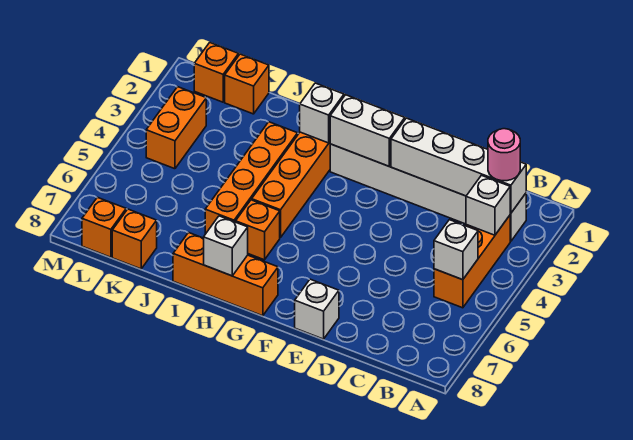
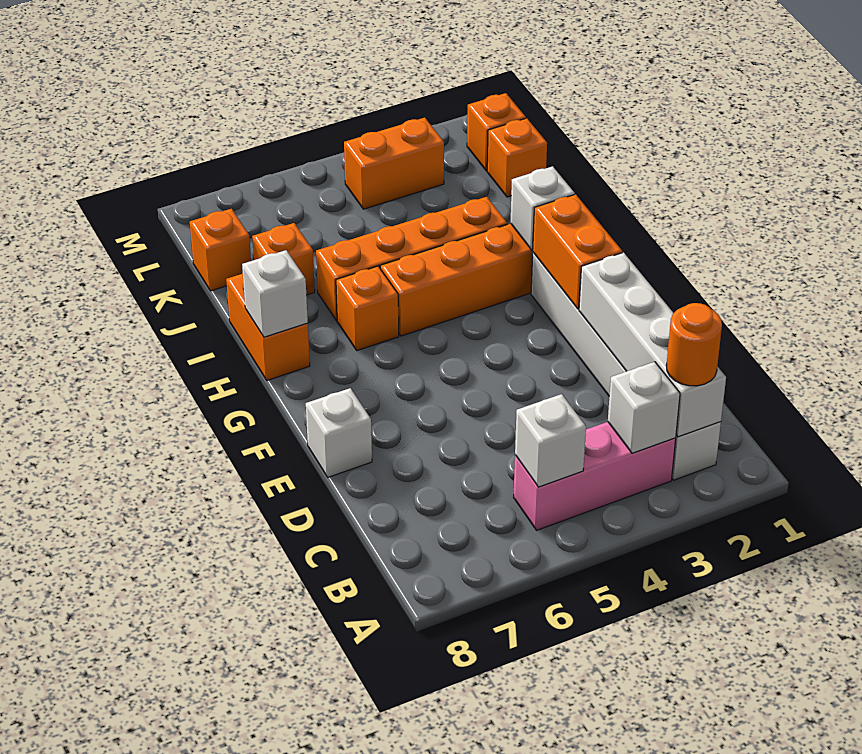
pink 1x1 round brick [488,129,520,181] -> orange 1x1 round brick [666,303,722,386]
orange 1x3 brick [434,216,510,308] -> pink 1x3 brick [514,422,676,530]
white 1x2 brick [330,95,405,166] -> orange 1x2 brick [533,194,622,309]
orange 1x3 brick [173,233,278,316] -> orange 1x2 brick [226,274,310,380]
orange 1x1 brick [82,197,126,257] -> orange 1x1 brick moved to [252,223,315,295]

